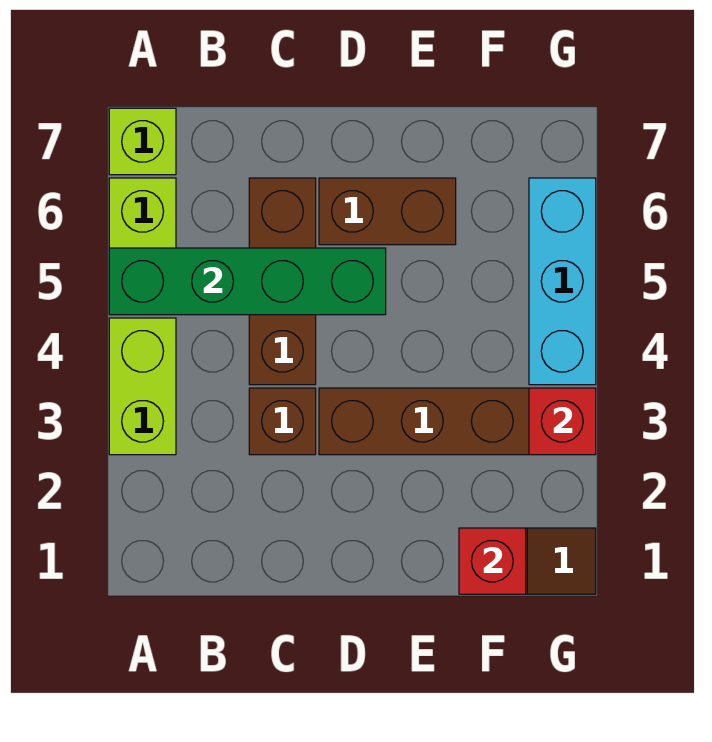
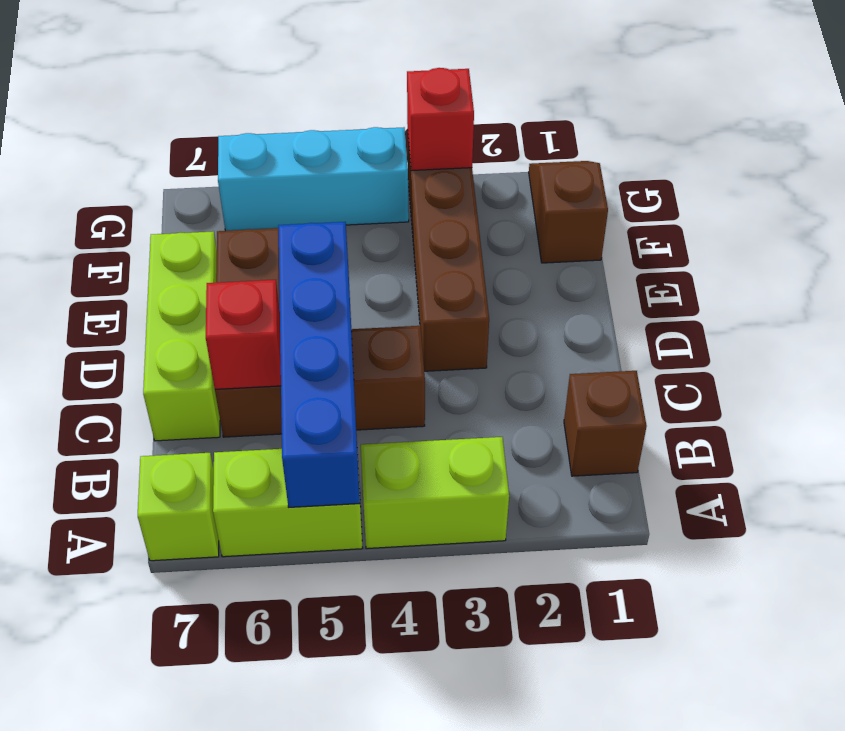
green 1x4 brick [109,248,386,315] -> blue 1x4 brick [278,222,360,507]
brown 1x1 brick [249,388,316,455] -> brown 1x1 brick moved to [564,371,647,476]
none -> lime 1x3 brick [143,231,220,441]
red 1x1 brick [459,528,526,594] -> red 1x1 brick moved to [206,280,281,389]

